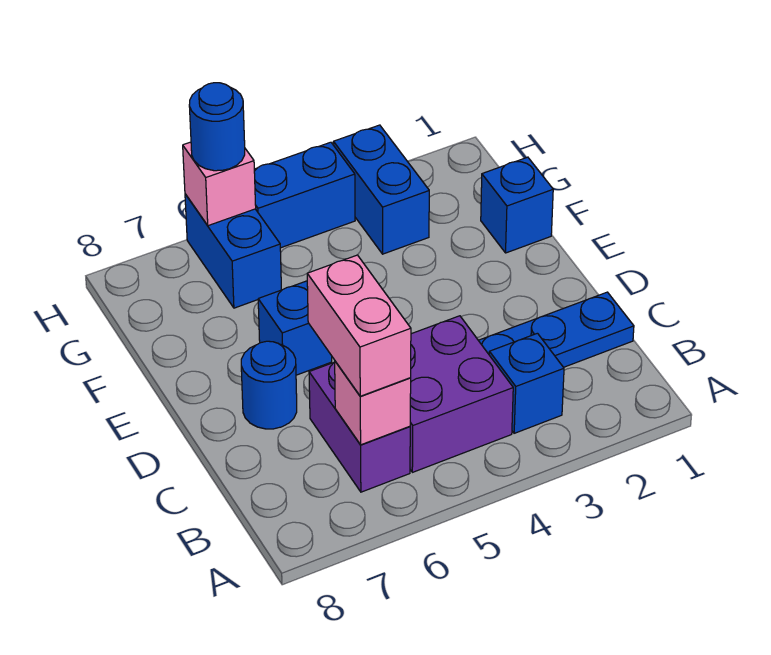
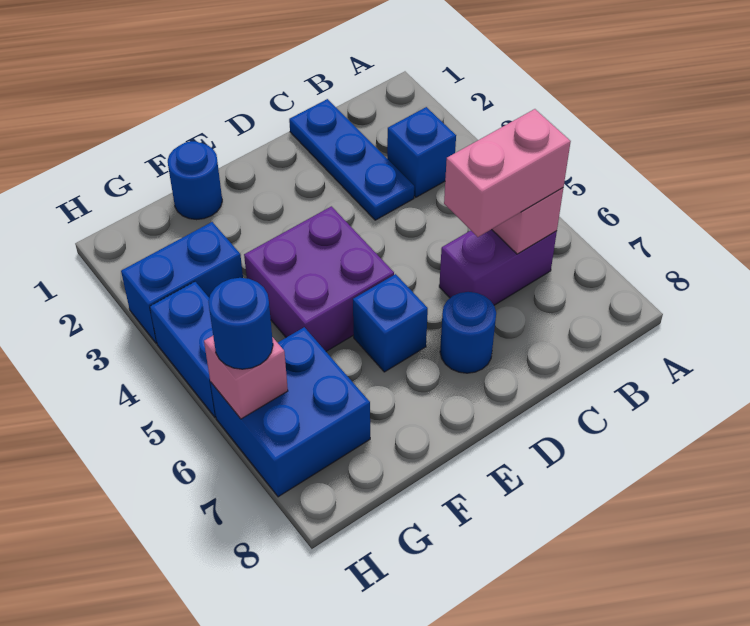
purple 2x2 brick [410,316,513,472] -> purple 2x2 brick moved to [244,206,394,351]
blue 1x1 brick [481,157,553,253] -> blue 1x1 round brick [168,141,222,220]
blue 1x2 brick [185,194,281,308] -> blue 2x2 brick [211,327,370,497]

